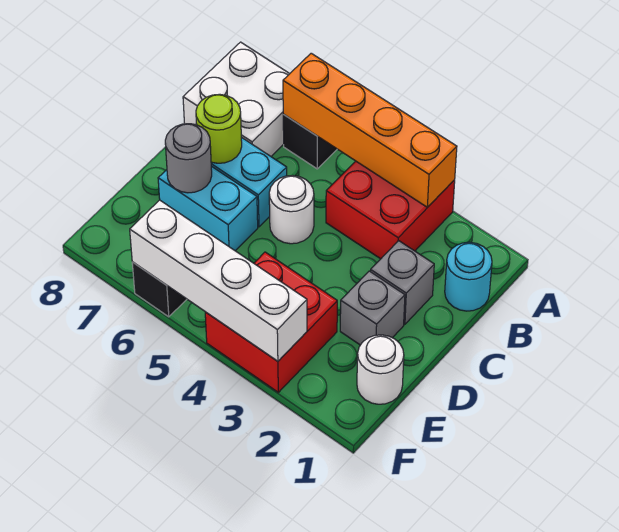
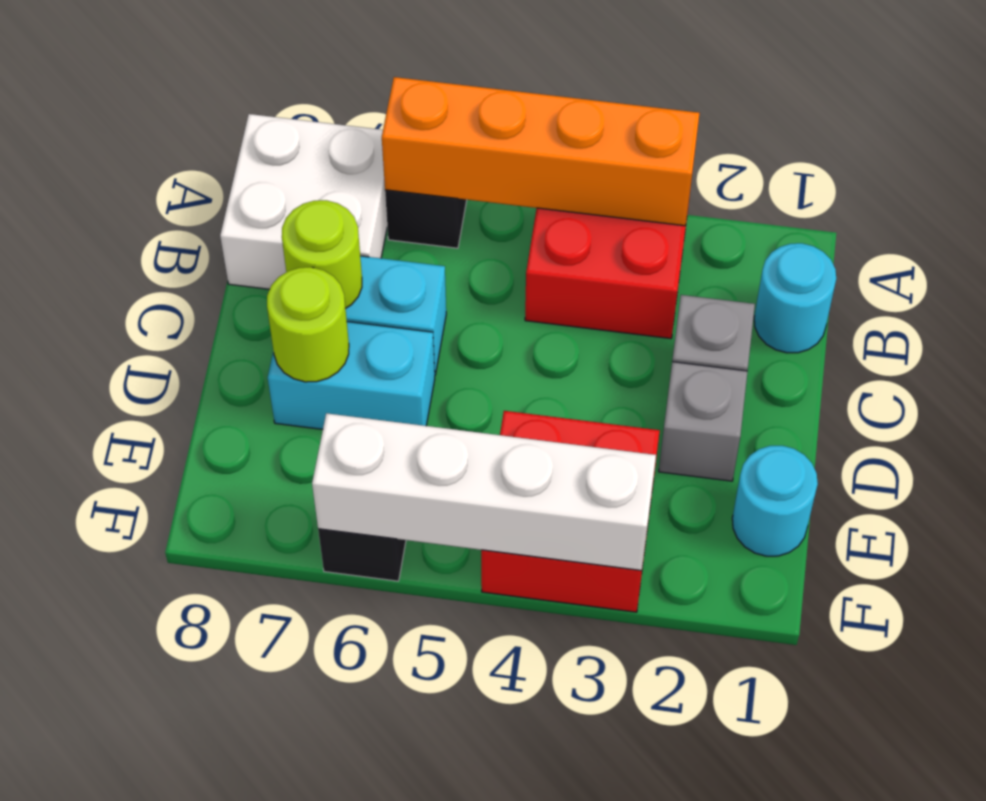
white 1x1 round brick [269,175,314,244] -> none
grey 1x1 round brick [165,124,212,193] -> lime 1x1 round brick [267,267,349,382]
white 1x1 round brick [357,335,404,404] -> cyan 1x1 round brick [732,446,818,556]

